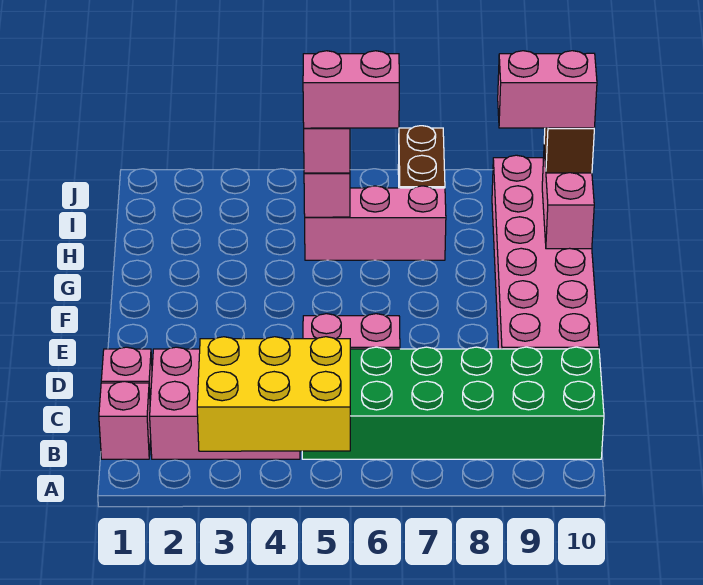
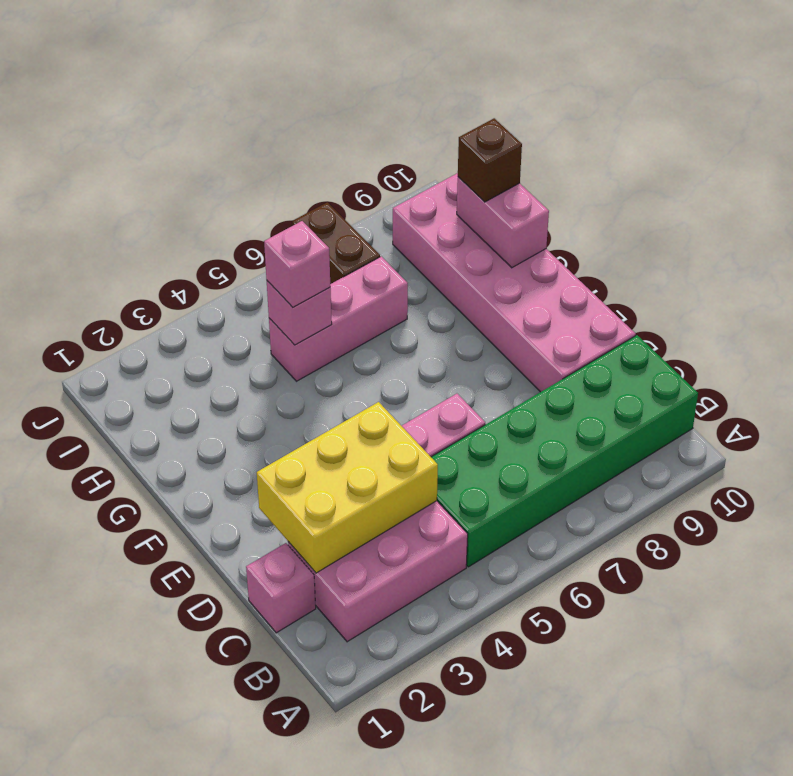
yellow 2x3 brick [197,337,350,451] -> yellow 2x3 brick moved to [257,402,438,573]
pink 1x1 brick [99,381,151,459] -> none
pink 1x2 brick [303,51,399,128] -> none
pink 1x2 brick [498,51,597,128] -> none

